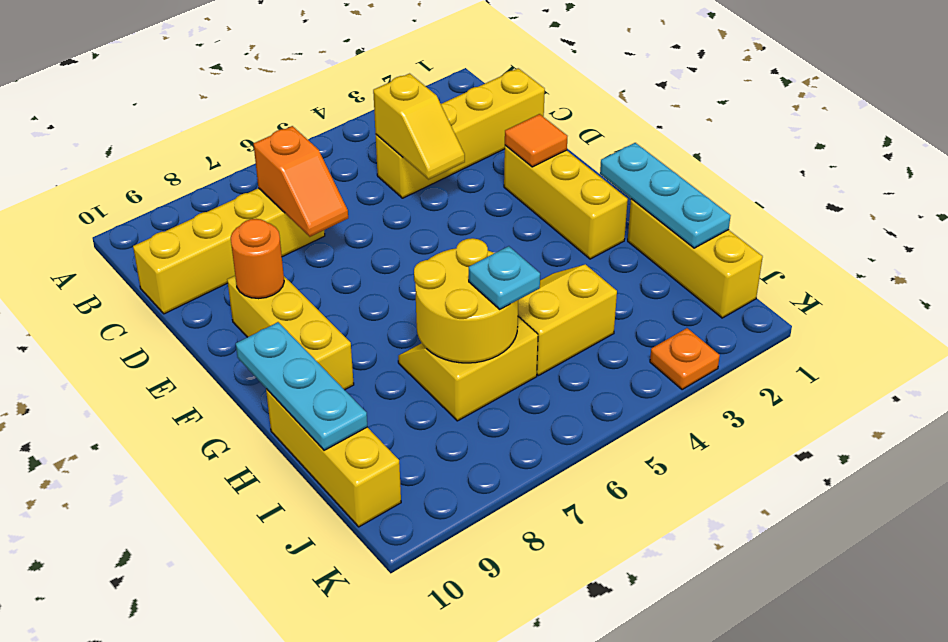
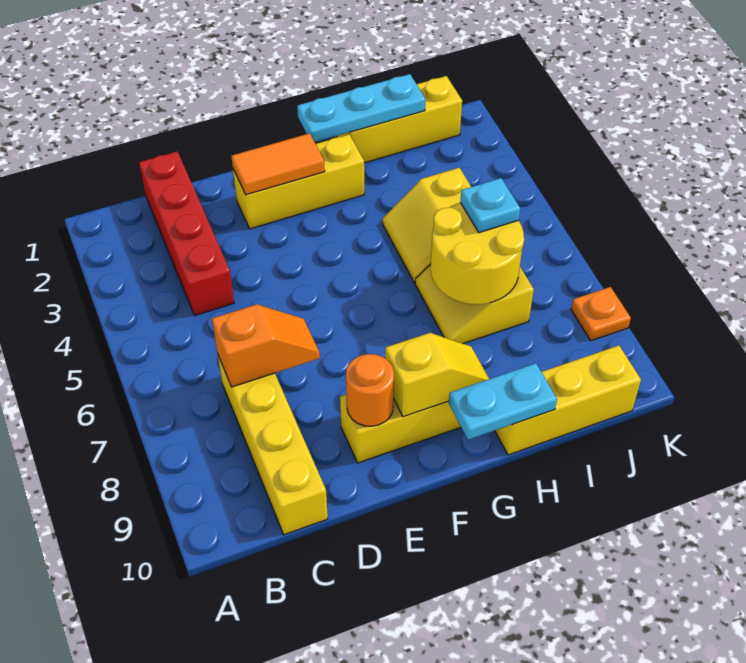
yellow 1x4 brick [375,68,545,198] -> red 1x4 brick [139,151,234,315]
yellow 1x2 slope [373,74,465,179] -> yellow 1x2 slope moved to [385,333,489,417]
orange 1x1 tile [505,114,567,167] -> orange 1x2 tile [231,133,325,195]
cyan 1x3 plate [236,322,367,450] -> cyan 1x2 plate [449,363,557,440]
orange 1x1 plate [650,328,720,390] -> orange 1x1 plate moved to [571,287,631,341]

